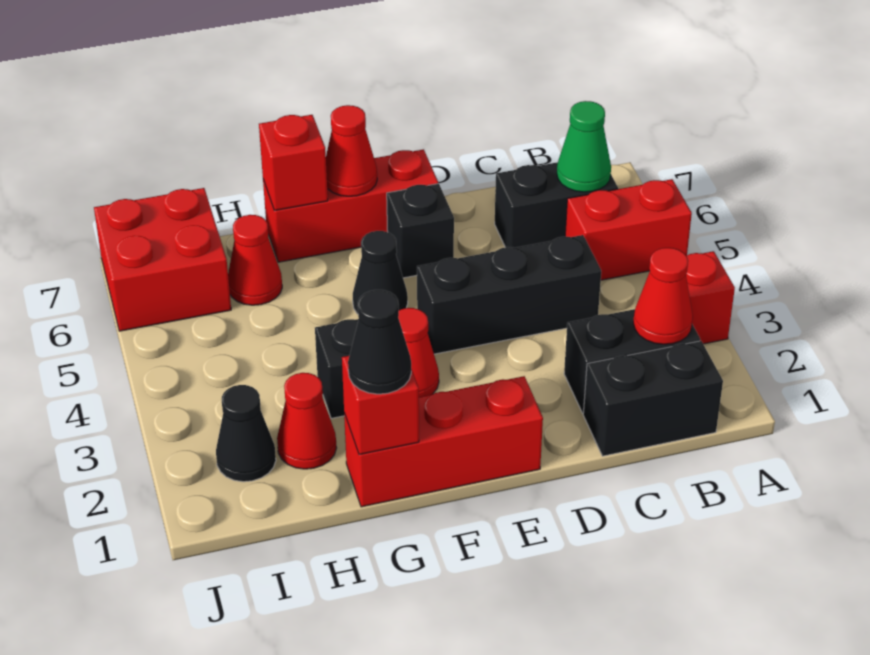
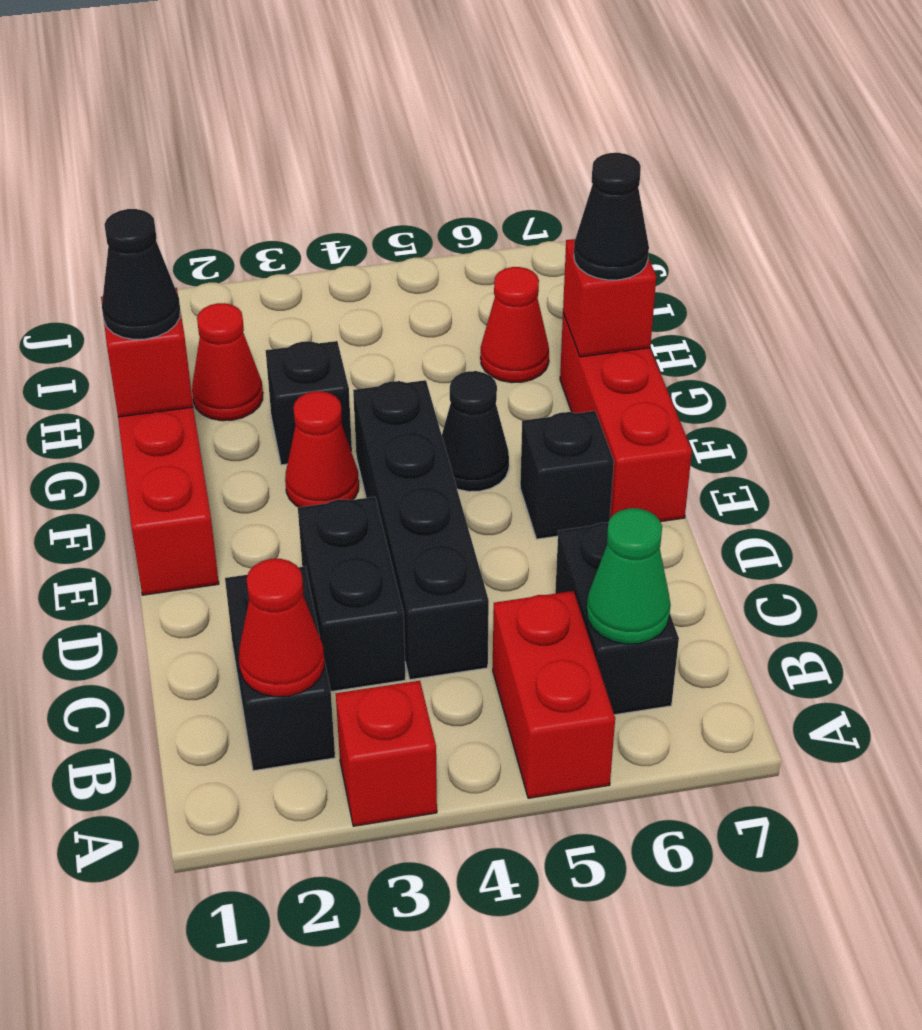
black 1x2 brick [583,341,723,456] -> black 1x2 brick moved to [298,497,406,691]
black 1x3 brick [417,235,601,354] -> black 1x4 brick [353,380,489,680]
red 1x1 cone [326,105,377,196] -> none
black 1x1 cone [216,385,276,482] -> black 1x1 cone moved to [574,153,649,280]
red 2x2 brick [94,188,231,331] -> none

